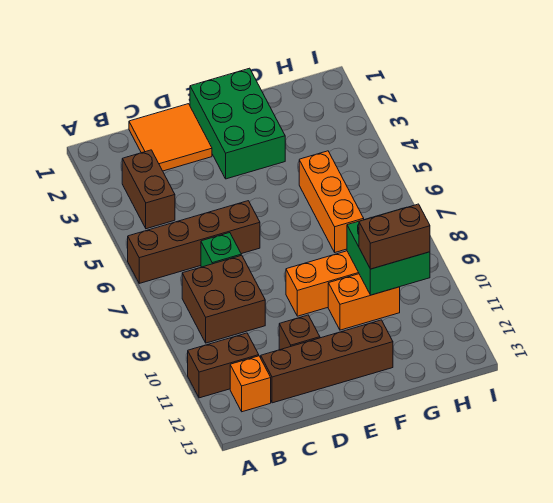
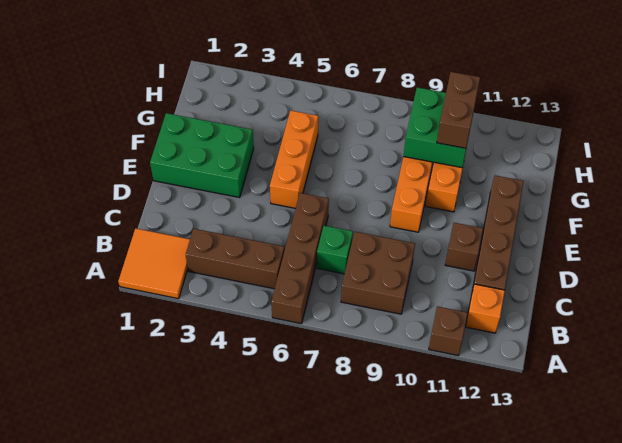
brown 1x2 brick [188,333,259,398] -> brown 1x1 brick [429,306,467,356]
brown 1x2 brick [122,150,175,229] -> brown 1x3 brick [186,229,284,289]
orange 2x2 tile [129,104,212,171] -> orange 2x2 tile moved to [118,228,190,299]
orange 1x3 brick [299,151,364,252] -> orange 1x3 brick turned to [270,110,318,208]

